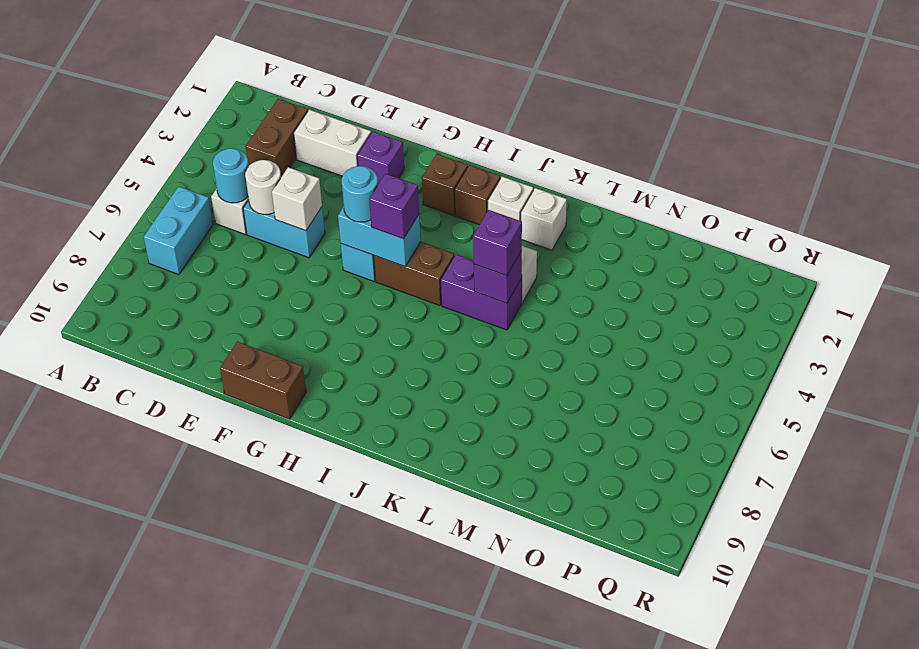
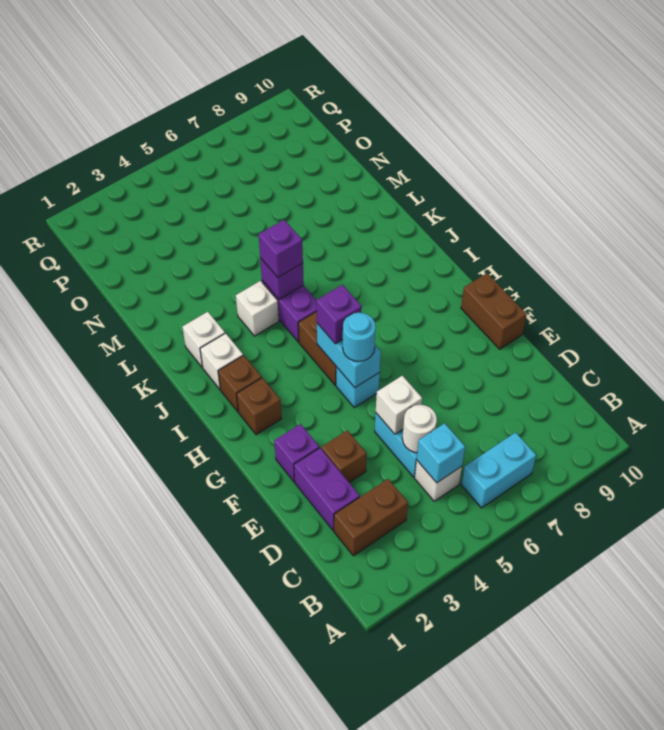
cyan 1x1 round brick [213,148,249,203] -> cyan 1x1 brick [417,423,465,483]
white 1x2 brick [294,110,371,176] -> purple 1x2 brick [294,448,360,531]
none -> brown 1x1 brick [322,430,367,482]

